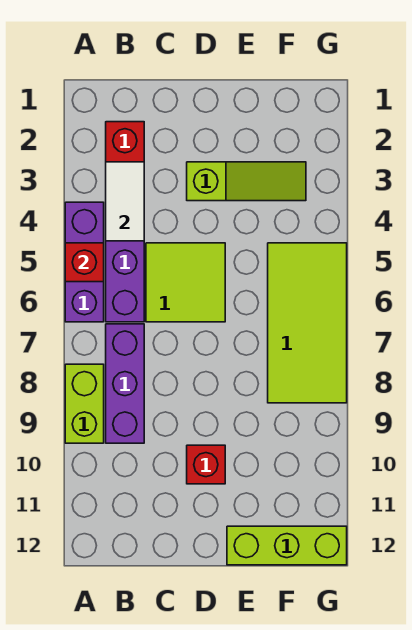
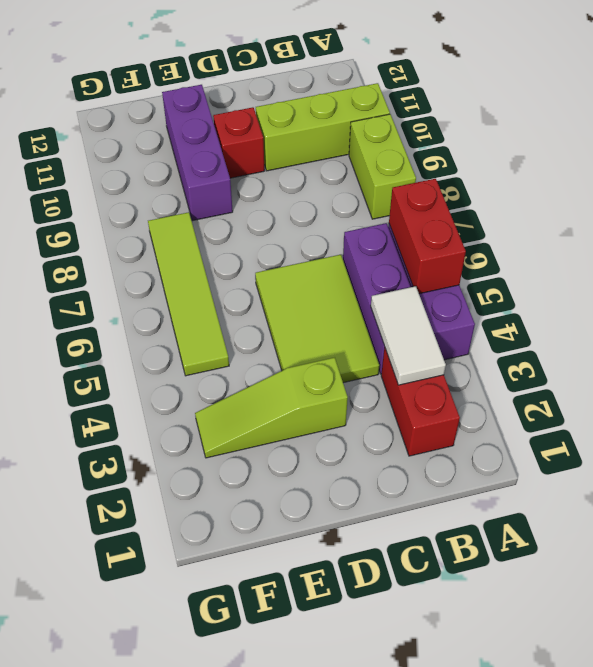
red 1x1 brick [65,243,104,282] -> red 1x2 brick [389,179,466,294]
purple 1x3 brick [106,324,144,443] -> purple 1x3 brick moved to [162,85,233,221]
lime 2x2 tile [146,243,225,322] -> lime 2x3 tile [255,255,379,383]
lime 1x3 brick [227,526,347,565] -> lime 1x3 brick moved to [256,83,390,171]
lime 2x4 tile [268,243,347,403] -> lime 1x4 tile [148,212,229,376]

